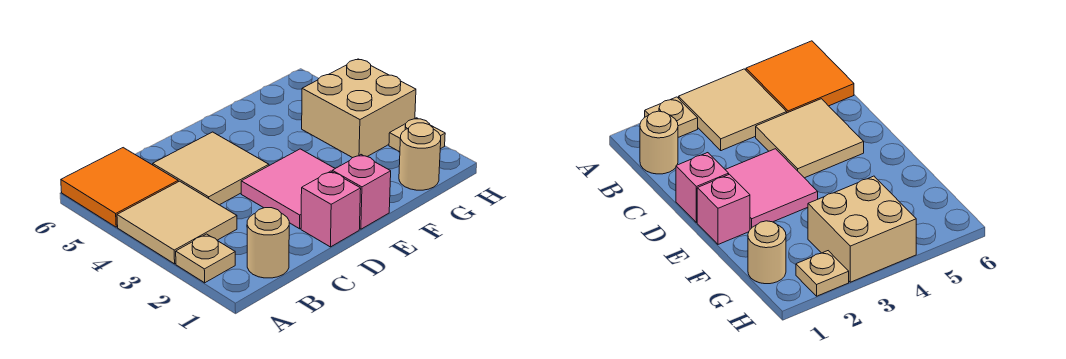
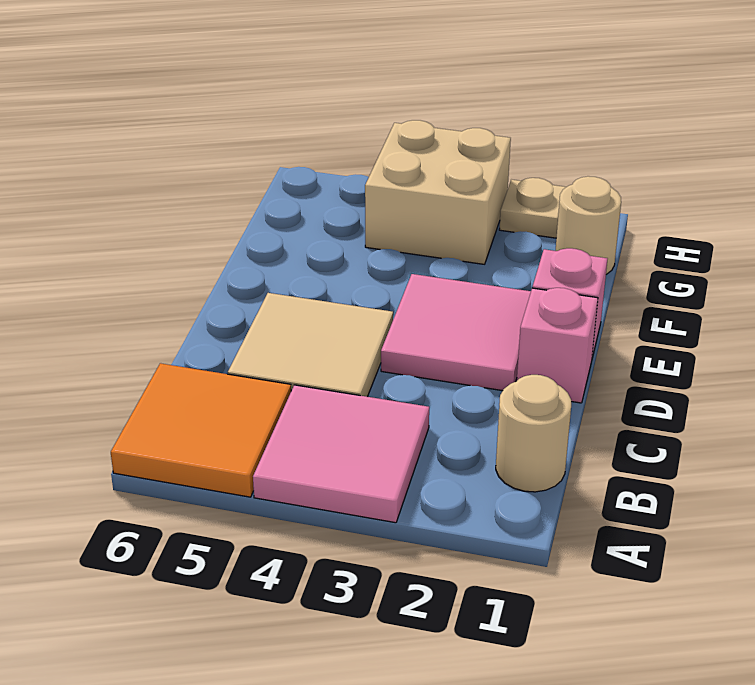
tan 1x1 plate [176,234,235,283] -> none
tan 2x2 tile [117,181,237,264] -> pink 2x2 tile [253,385,429,523]

